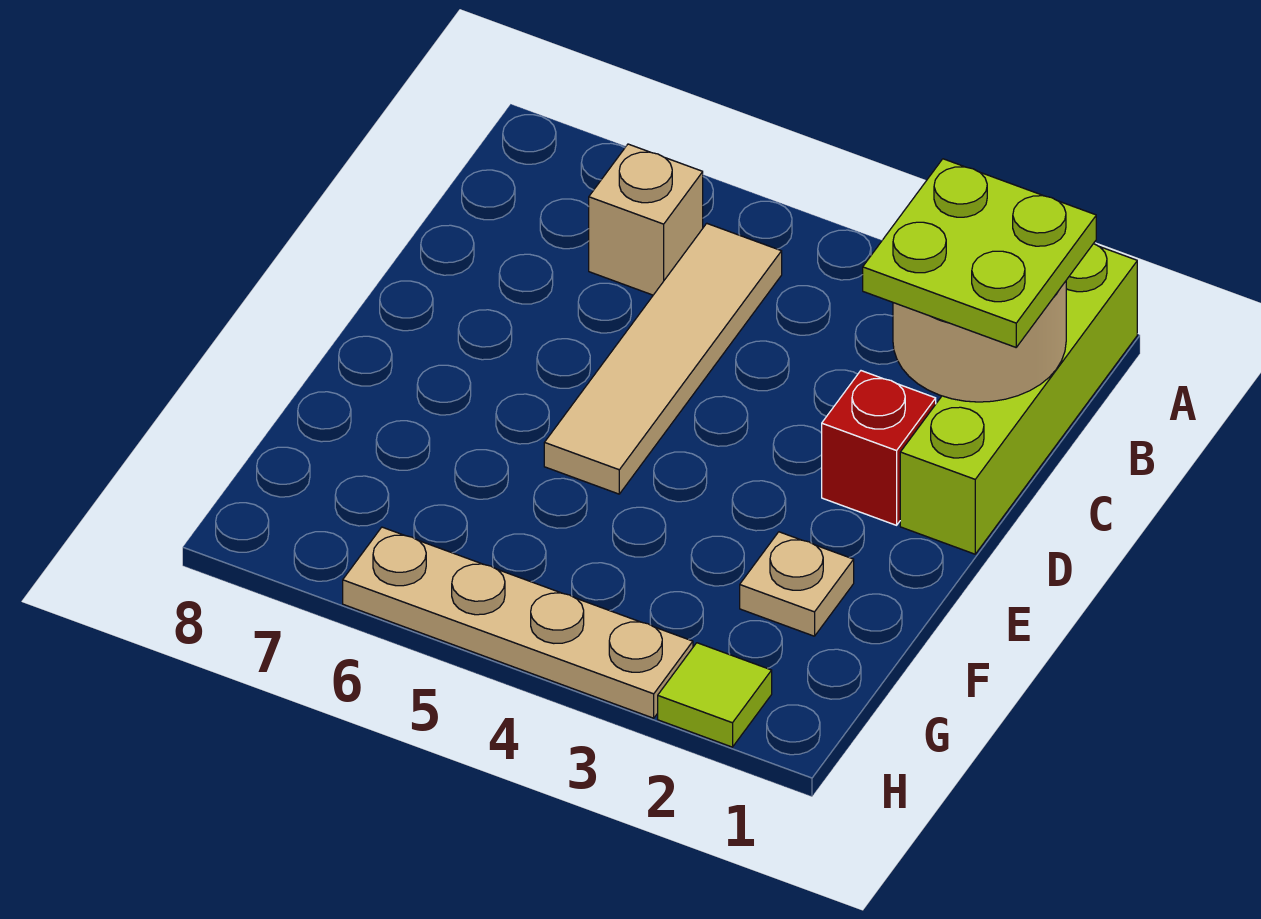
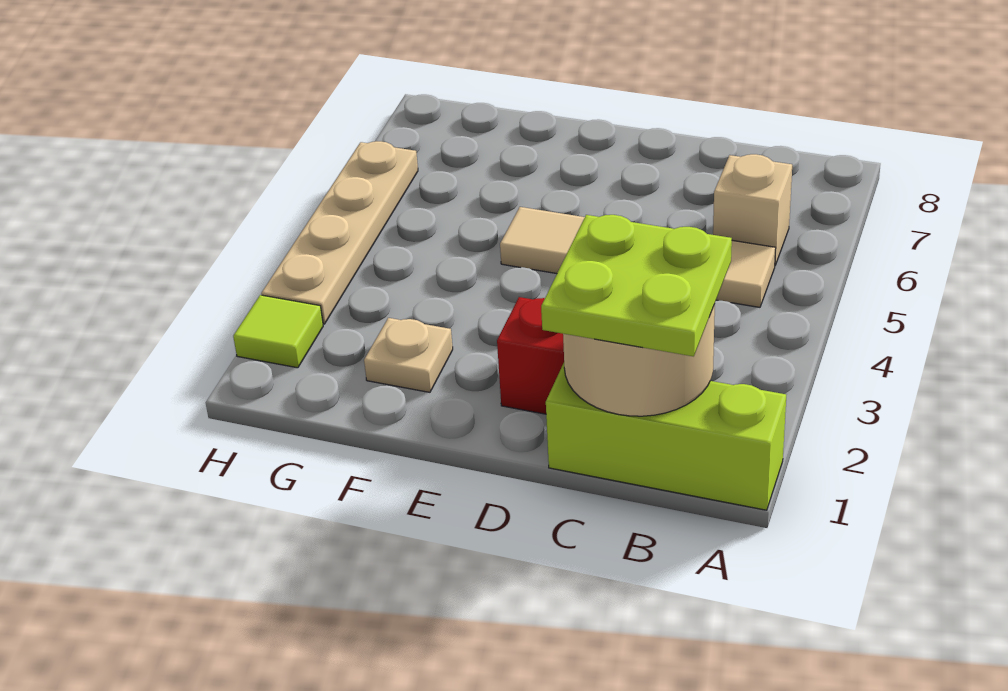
lime 1x4 brick [900,244,1137,554] -> lime 1x3 brick [546,363,786,510]

